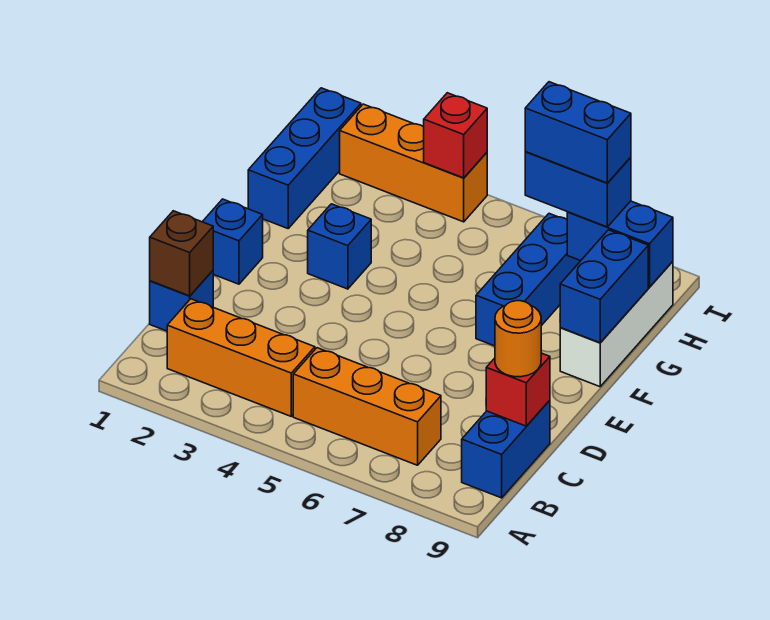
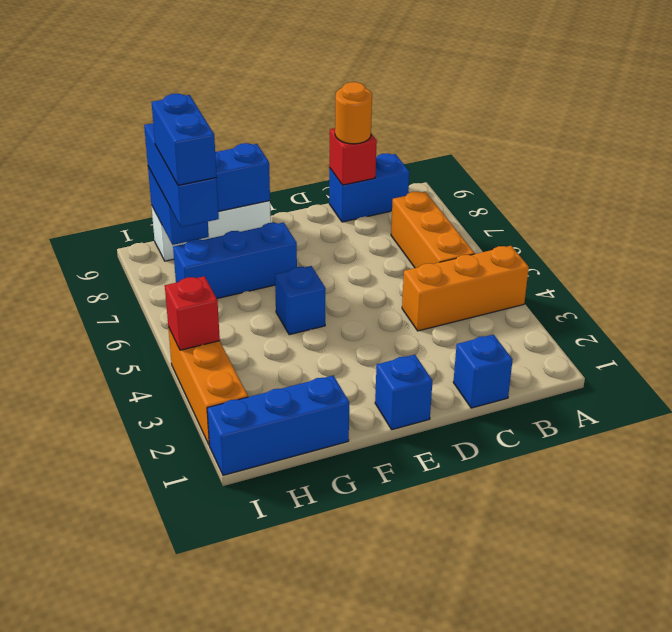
orange 1x3 brick [167,299,315,416] -> orange 1x3 brick turned to [402,246,529,331]
brown 1x1 brick [150,211,213,296] -> none
blue 1x1 brick [308,204,371,289] -> blue 1x1 brick moved to [275,266,326,335]
blue 1x2 brick [525,152,631,227] -> blue 1x3 brick [144,123,219,227]

